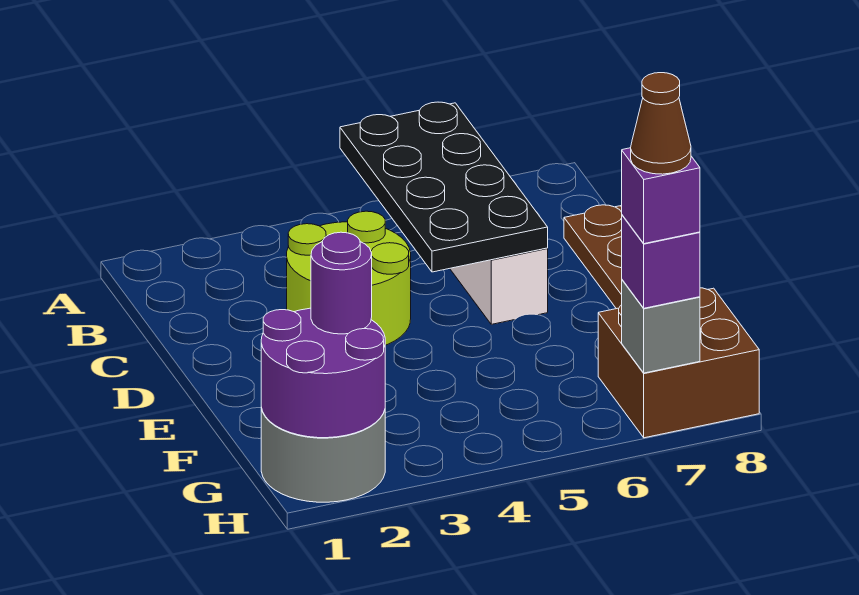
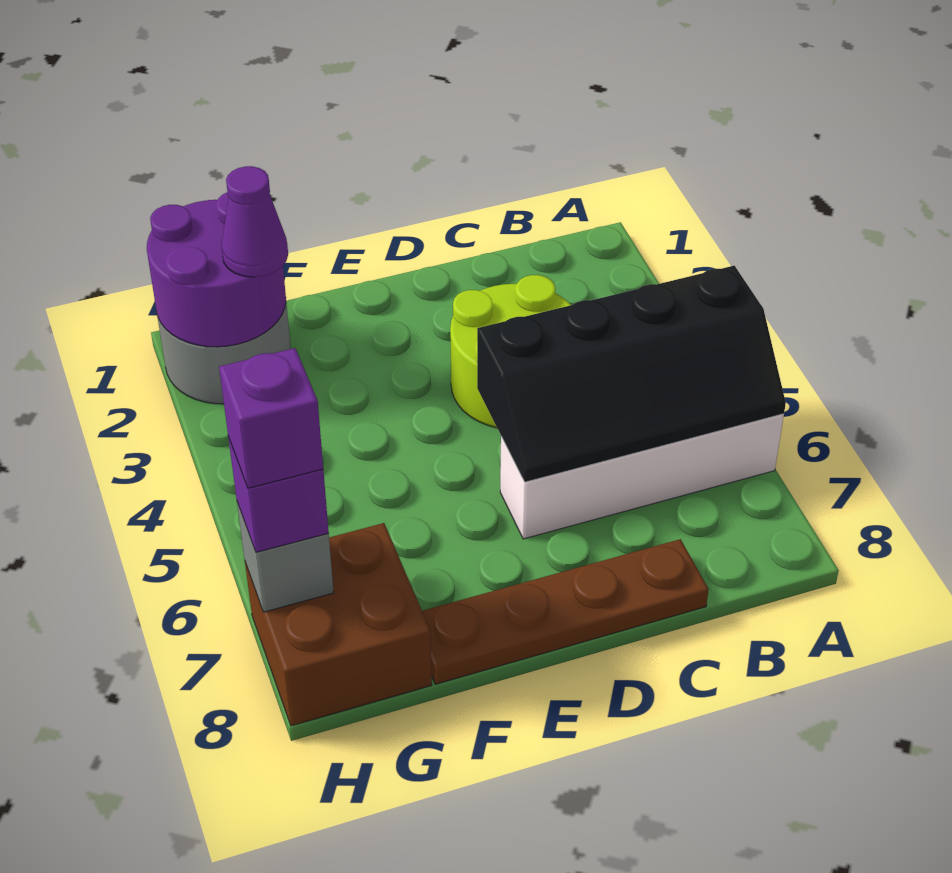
black 2x4 plate [340,102,548,272] -> black 2x4 slope [477,266,786,482]
purple 1x1 round brick [311,232,372,334] -> purple 1x1 cone [221,166,288,277]
brown 1x1 cone [631,73,691,174] -> none

